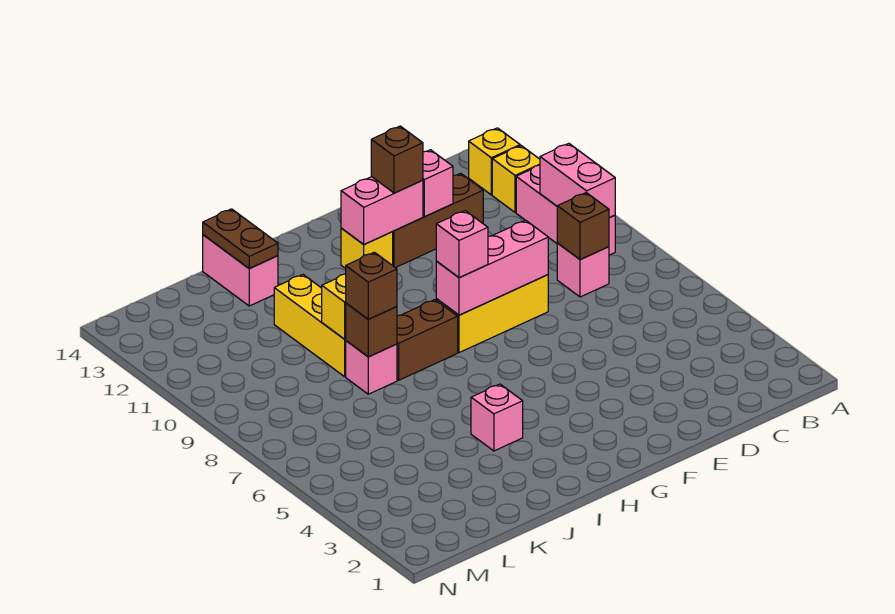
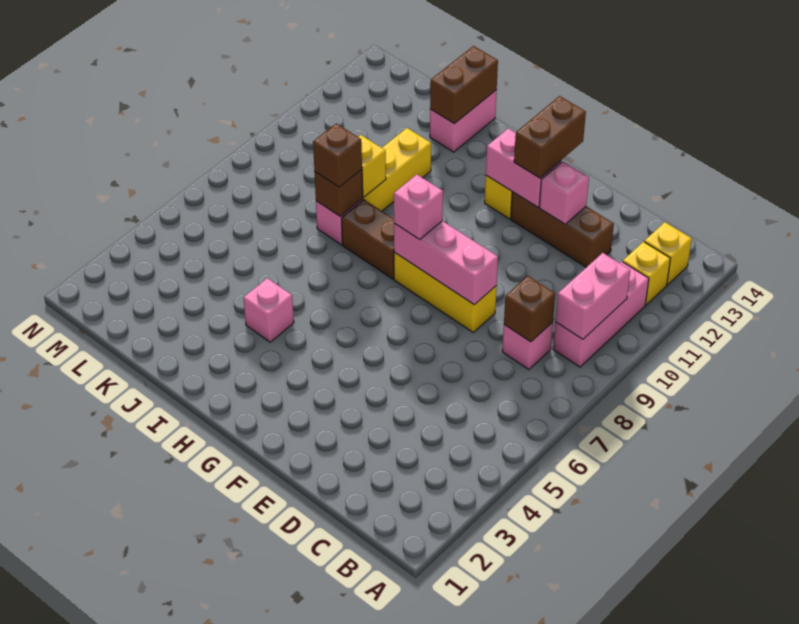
brown 1x1 brick [371,126,423,193] -> brown 1x2 brick [514,96,586,178]
brown 1x2 plate [203,209,278,269] -> brown 1x2 brick [430,46,498,124]

